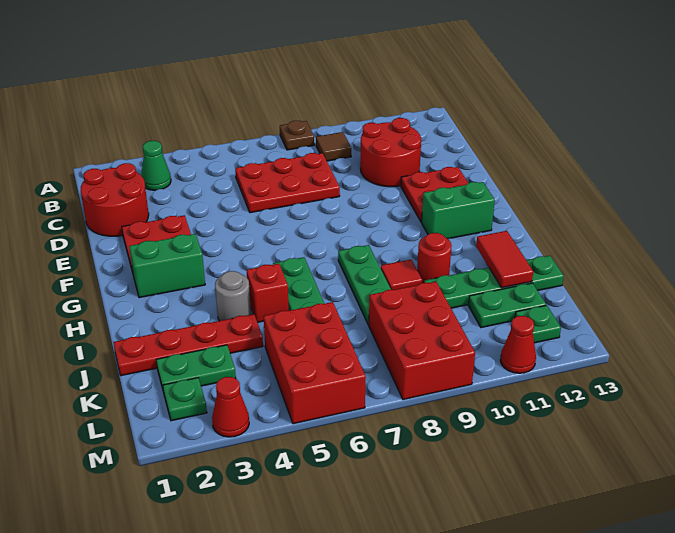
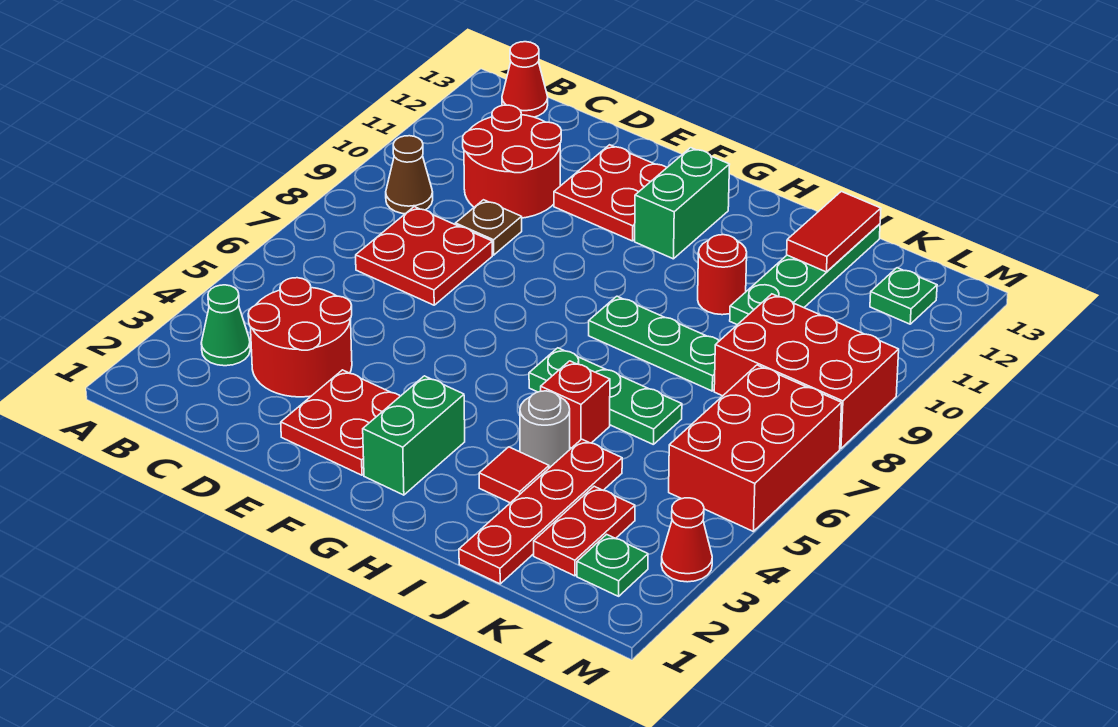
brown 1x1 plate [280,121,314,150] -> brown 1x1 plate moved to [455,200,522,255]
brown 1x1 tile [316,132,351,161] -> brown 1x1 cone [386,136,433,214]
red 2x2 round brick [81,163,149,236] -> red 2x2 round brick moved to [248,278,352,397]
red 2x3 plate [235,153,340,213] -> red 2x2 plate [356,207,492,305]
red 1x1 tile [381,260,422,290] -> red 1x1 tile moved to [479,447,549,503]
red 1x2 tile [476,231,533,288] -> red 1x2 tile turned to [787,191,881,272]
green 1x2 plate [156,345,236,392] -> red 1x2 plate [534,486,635,576]
red 2x3 brick [264,302,366,424] -> red 2x3 brick turned to [669,365,842,531]
green 1x2 plate [468,283,546,328] -> none
red 1x1 cone [500,316,536,373] -> red 1x1 cone moved to [502,42,548,117]

